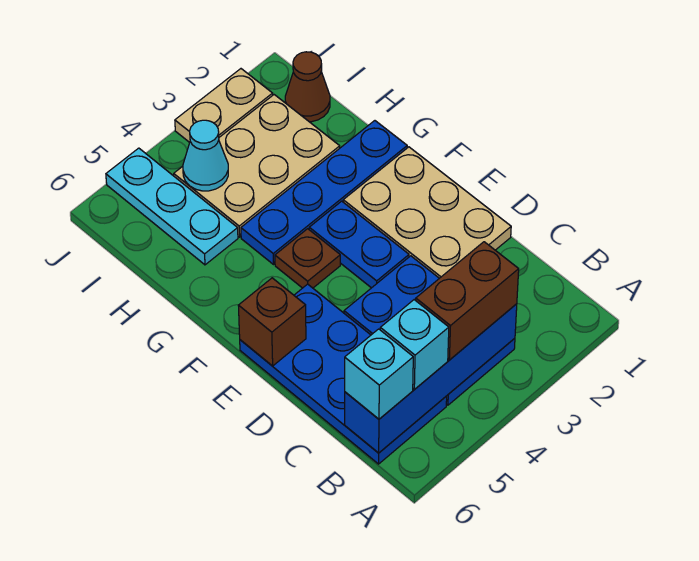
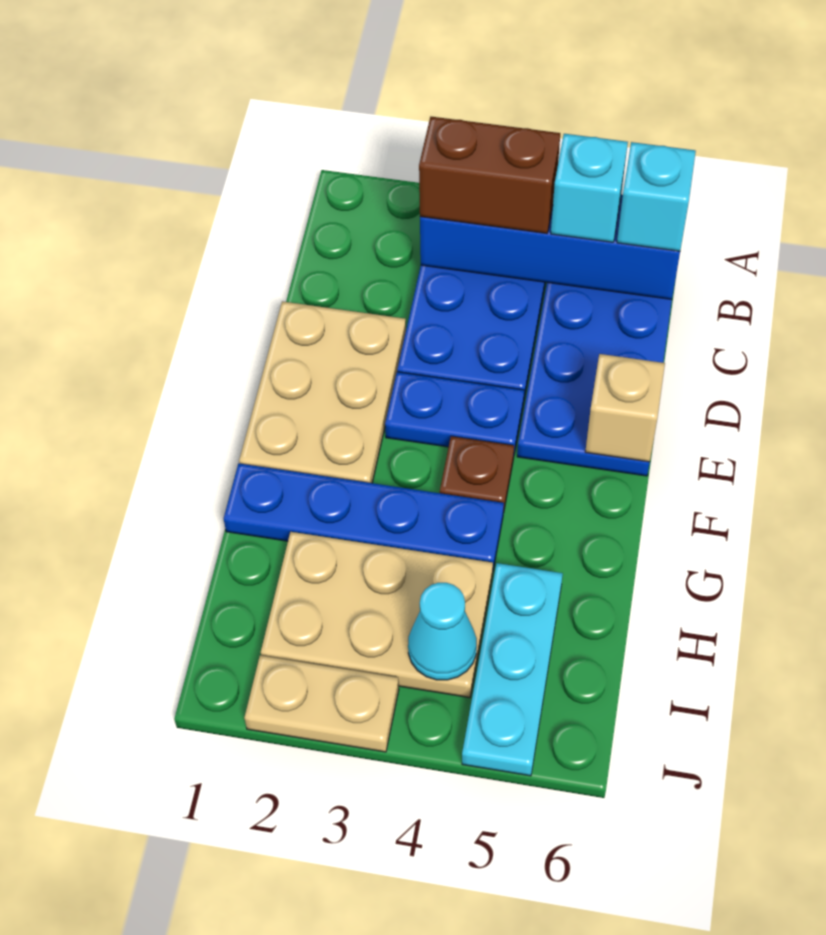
blue 1x2 plate [309,201,409,288] -> blue 1x2 plate turned to [385,372,524,454]
brown 1x1 brick [238,278,306,366] -> tan 1x1 brick [585,354,665,462]
brown 1x1 cone [285,52,330,122] -> none

